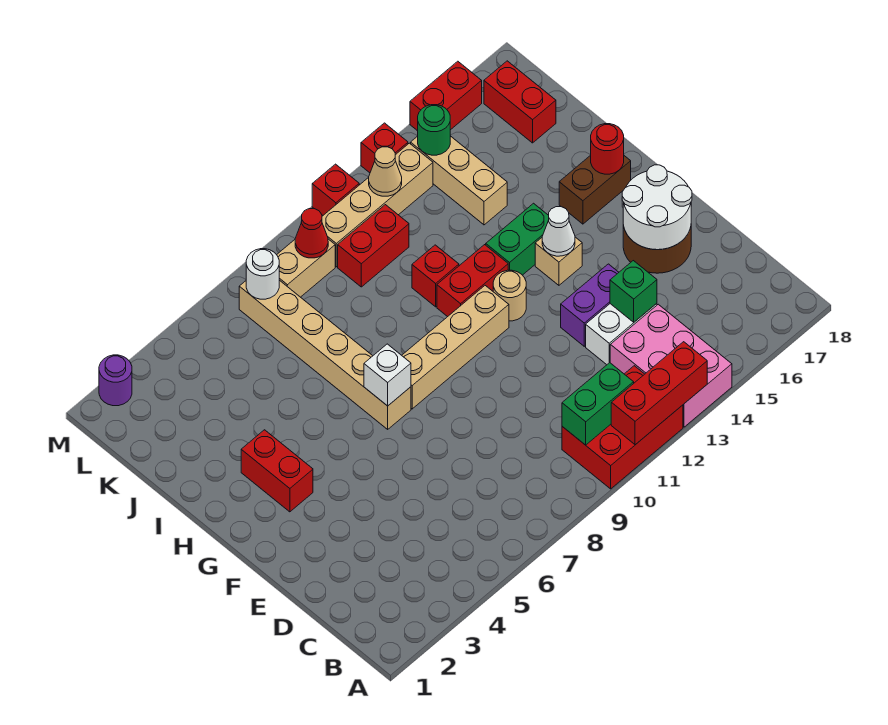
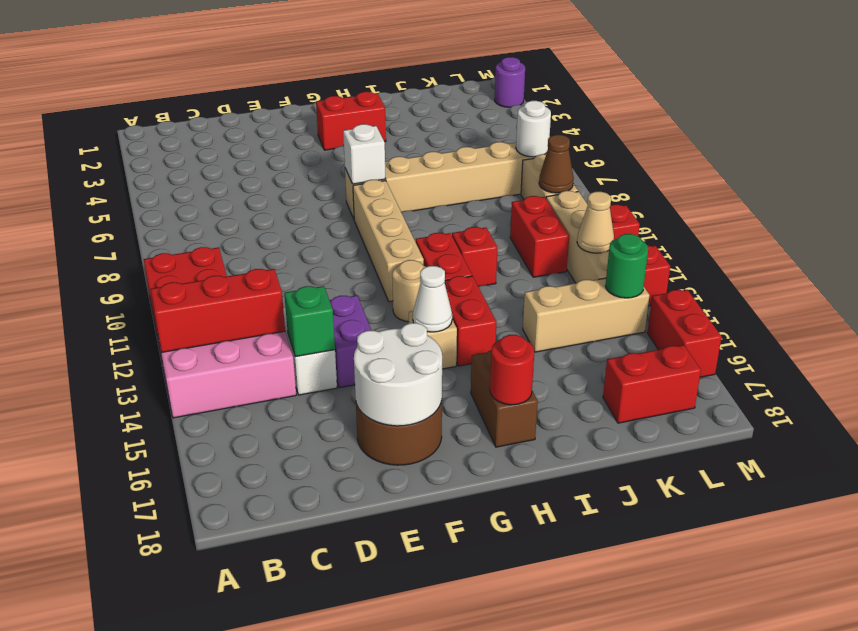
red 1x3 brick [611,342,707,445] -> red 1x3 brick turned to [151,269,285,352]
green 1x2 brick [562,363,634,445] -> none
green 1x2 brick [486,203,549,275] -> red 1x2 brick [445,276,496,366]
red 1x1 cone [295,209,328,258] -> brown 1x1 cone [539,135,574,193]

